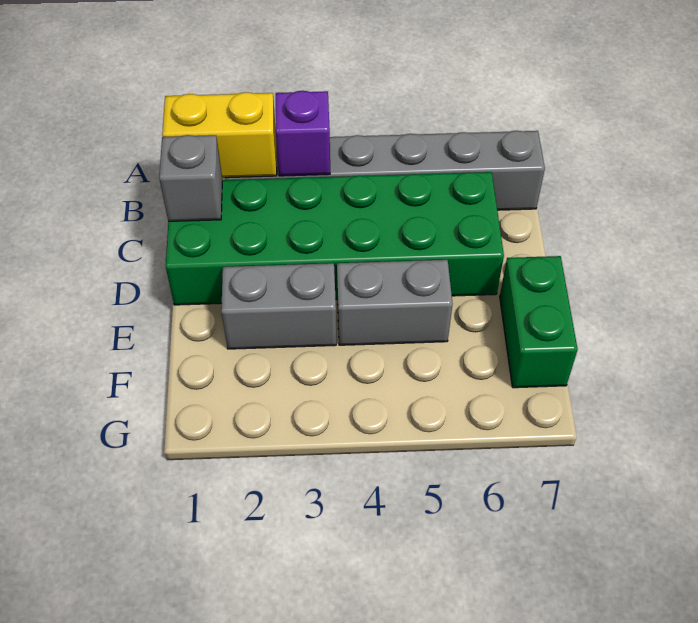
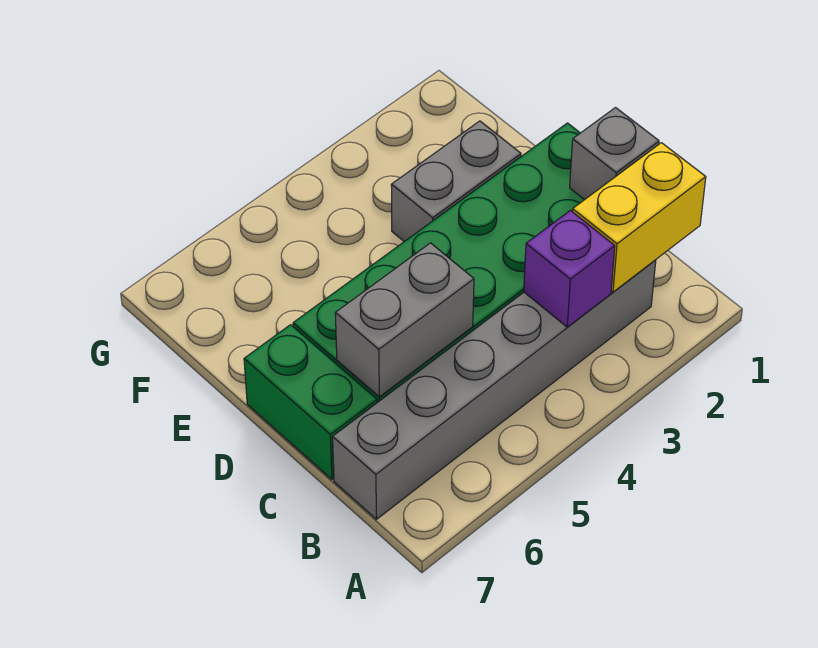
grey 1x2 brick [337,260,453,345] -> grey 1x2 brick moved to [335,243,474,397]
green 1x2 brick [500,256,578,388] -> green 1x2 brick moved to [244,325,377,479]

